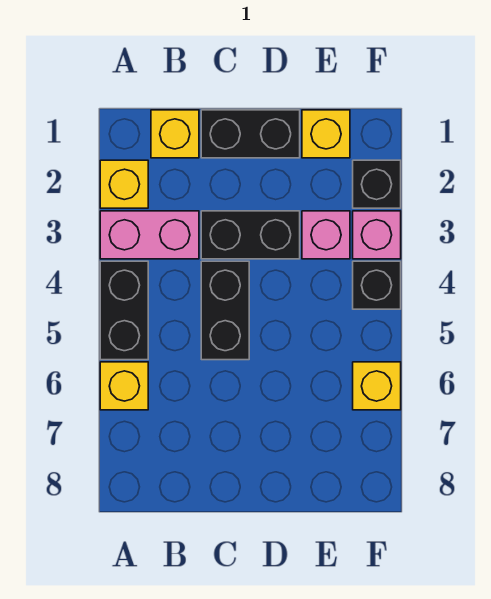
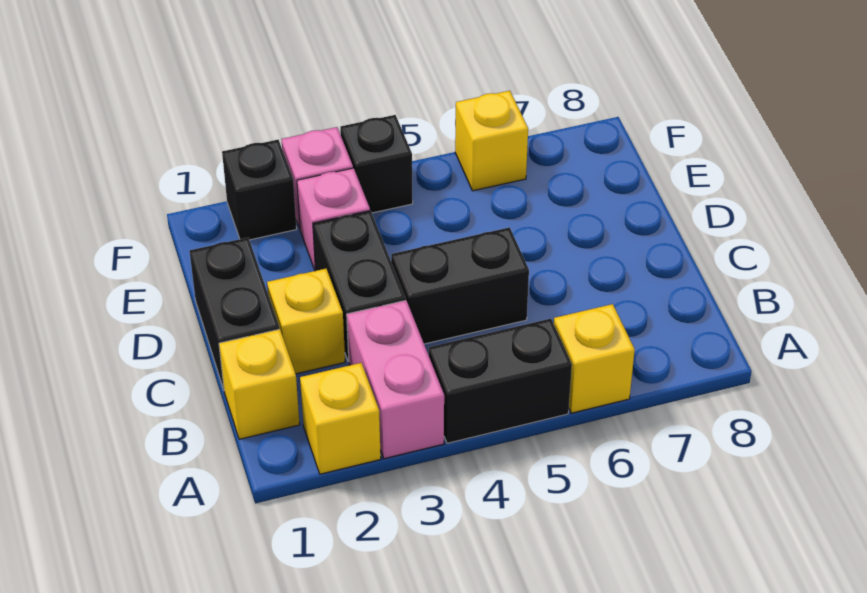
yellow 1x1 brick [302,110,350,158] -> yellow 1x1 brick moved to [267,269,345,374]

